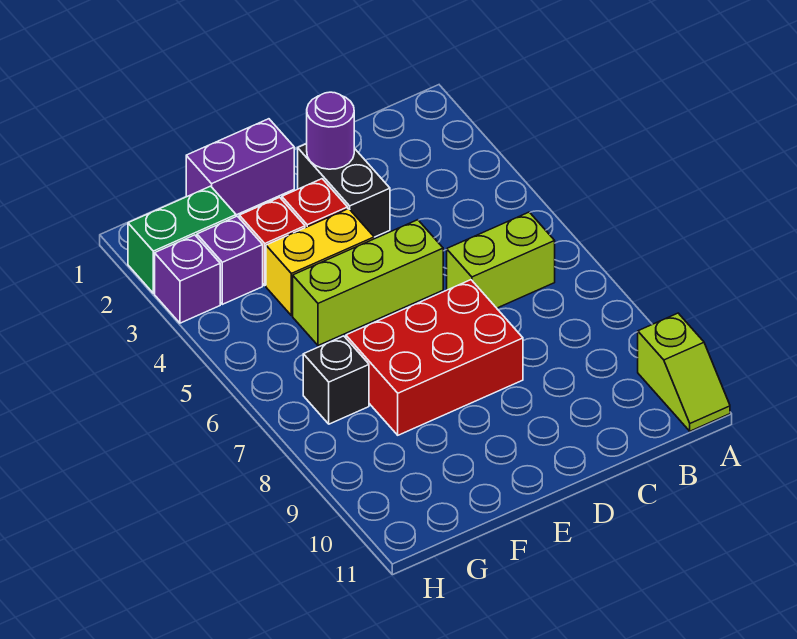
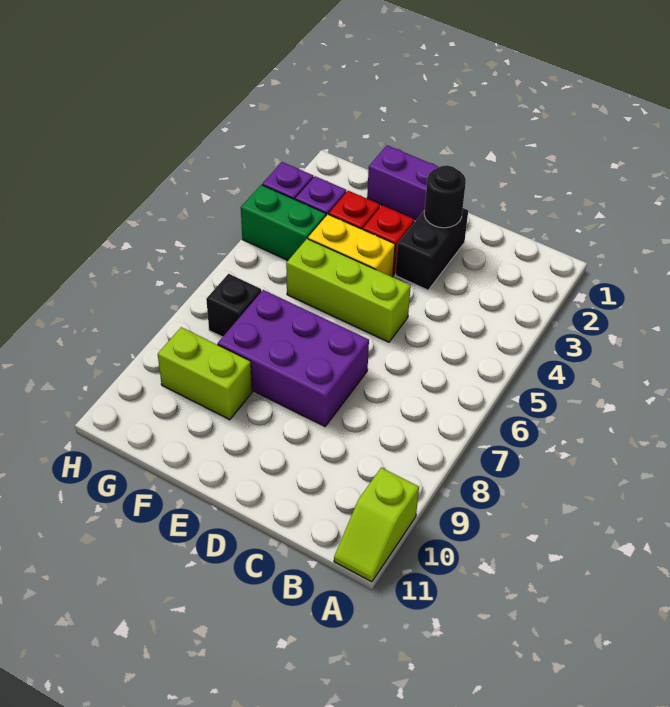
lime 1x2 brick [447,212,555,308] -> lime 1x2 brick moved to [158,327,252,420]
purple 1x1 round brick [307,92,354,169] -> black 1x1 round brick [424,165,466,228]
red 2x3 brick [346,280,523,435] -> purple 2x3 brick [218,290,369,426]
green 1x2 brick [128,186,236,293] -> green 1x2 brick moved to [241,185,326,260]

